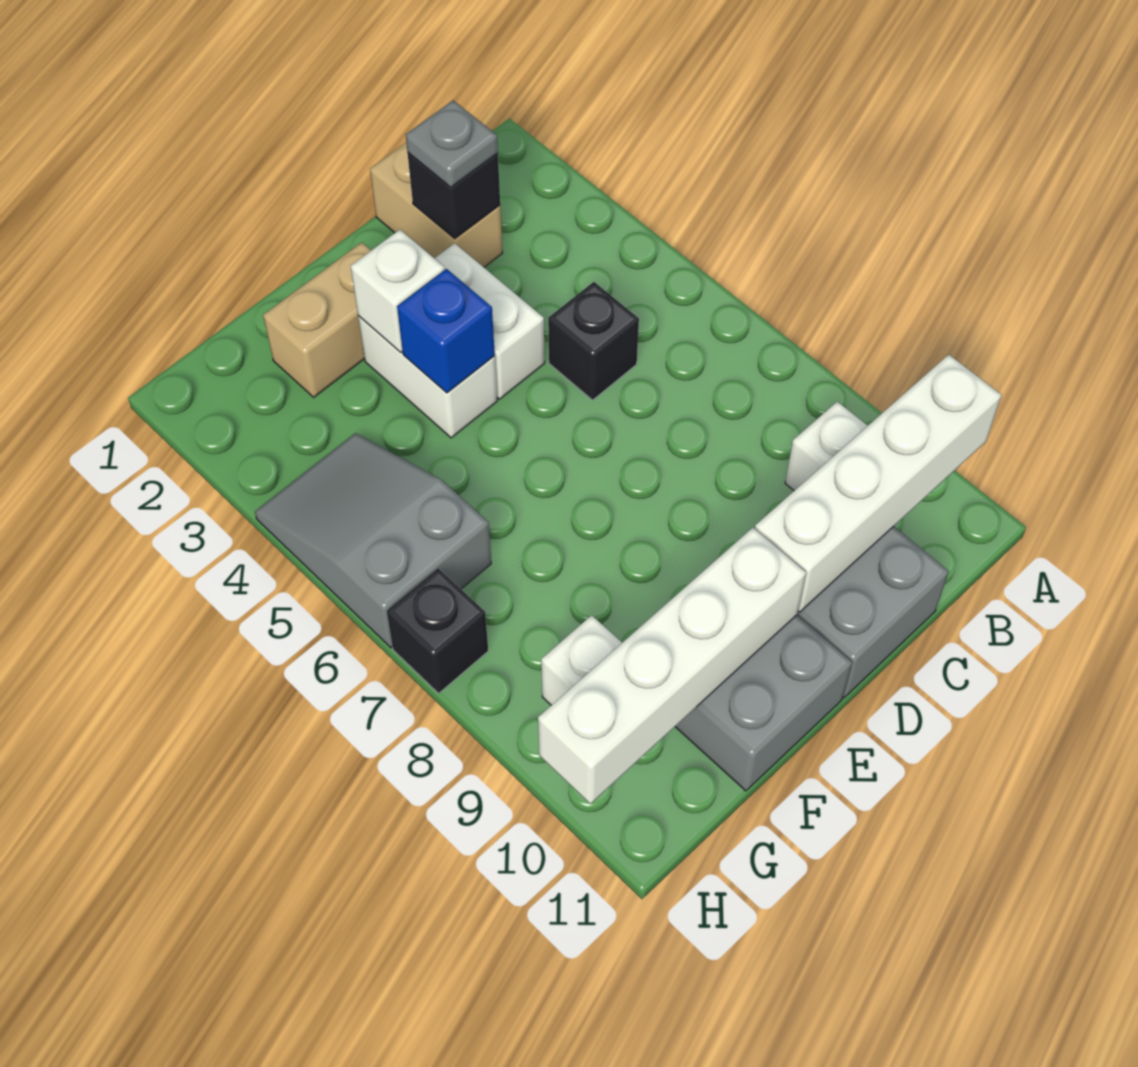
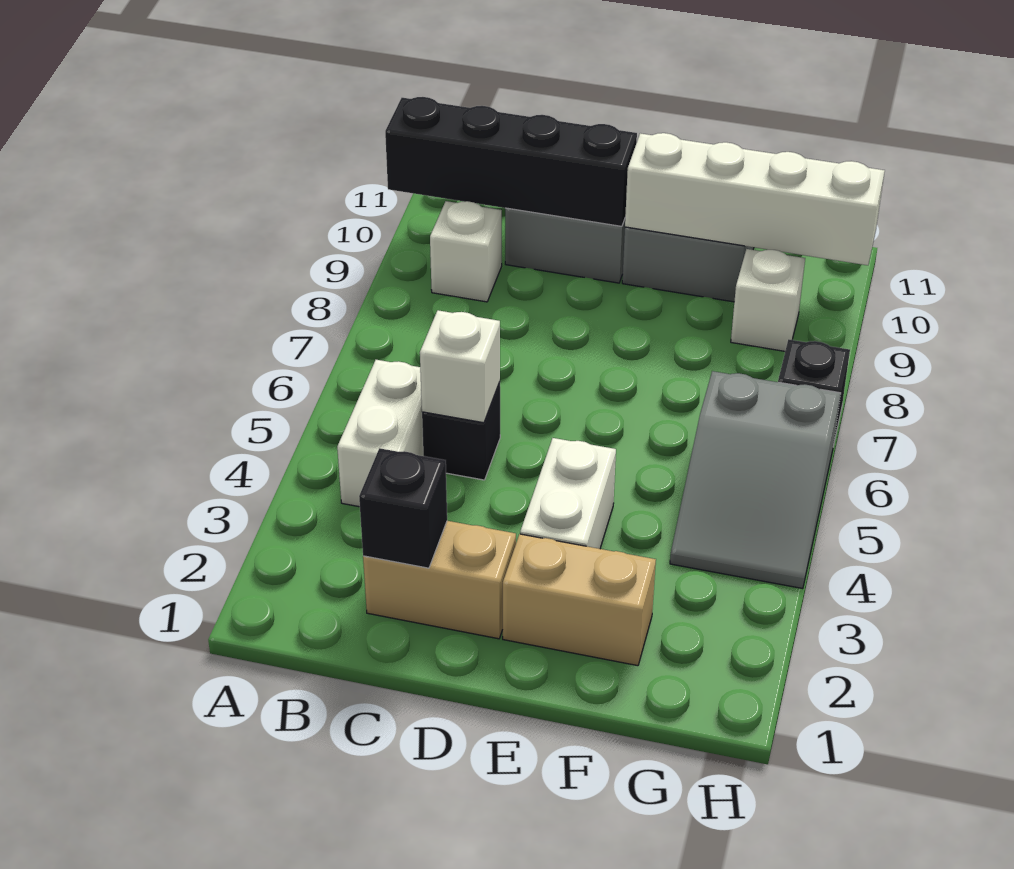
white 1x4 brick [755,355,1001,612] -> black 1x4 brick [385,97,637,226]
tan 1x2 brick [370,143,503,267] -> tan 1x2 brick turned to [363,521,516,639]
grey 1x1 plate [406,100,498,187] -> none
white 1x2 brick [435,243,545,399] -> white 1x2 brick moved to [337,360,423,507]
white 1x1 brick [351,230,445,352] -> white 1x1 brick moved to [420,310,500,423]
blue 1x1 brick [397,269,495,393] -> none

